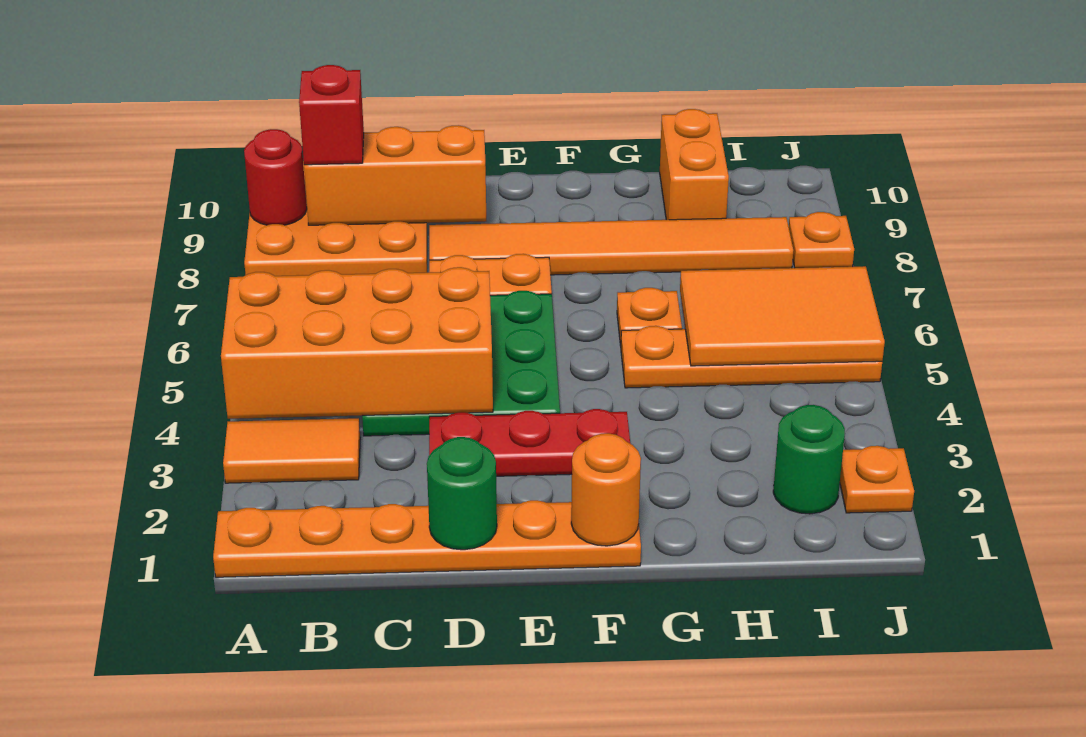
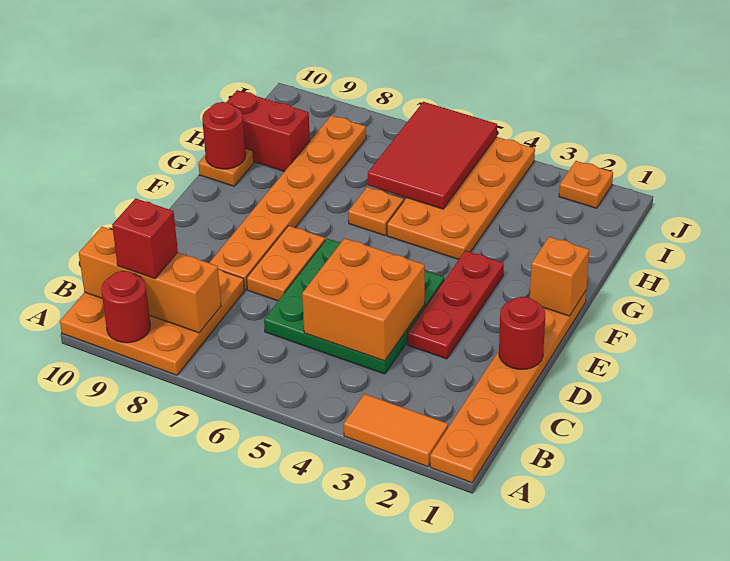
orange 1x2 tile [223,418,360,483] -> orange 1x2 tile turned to [344,394,448,467]
orange 2x4 brick [221,267,493,419] -> orange 2x2 brick [302,238,425,361]
orange 1x3 brick [304,125,486,225] -> orange 1x3 brick turned to [79,227,221,333]
green 1x1 round brick [427,437,497,550] -> red 1x1 round brick [499,297,545,369]
orange 1x6 tile [429,217,793,275] -> orange 1x6 plate [209,116,366,290]
orange 1x1 round brick [571,433,641,546] -> orange 1x1 brick [530,237,589,316]
orange 1x4 plate [621,326,882,388] -> orange 2x4 plate [387,137,535,259]
none -> red 1x1 round brick [202,102,246,169]
orange 2x3 tile [680,266,885,366] -> red 2x3 tile [368,102,497,209]
orange 1x2 brick [660,109,729,220] -> red 1x2 brick [226,90,310,172]
green 1x1 round brick [773,405,845,514] -> none
orange 1x1 plate [789,212,854,268] -> orange 1x1 plate moved to [198,148,254,186]

